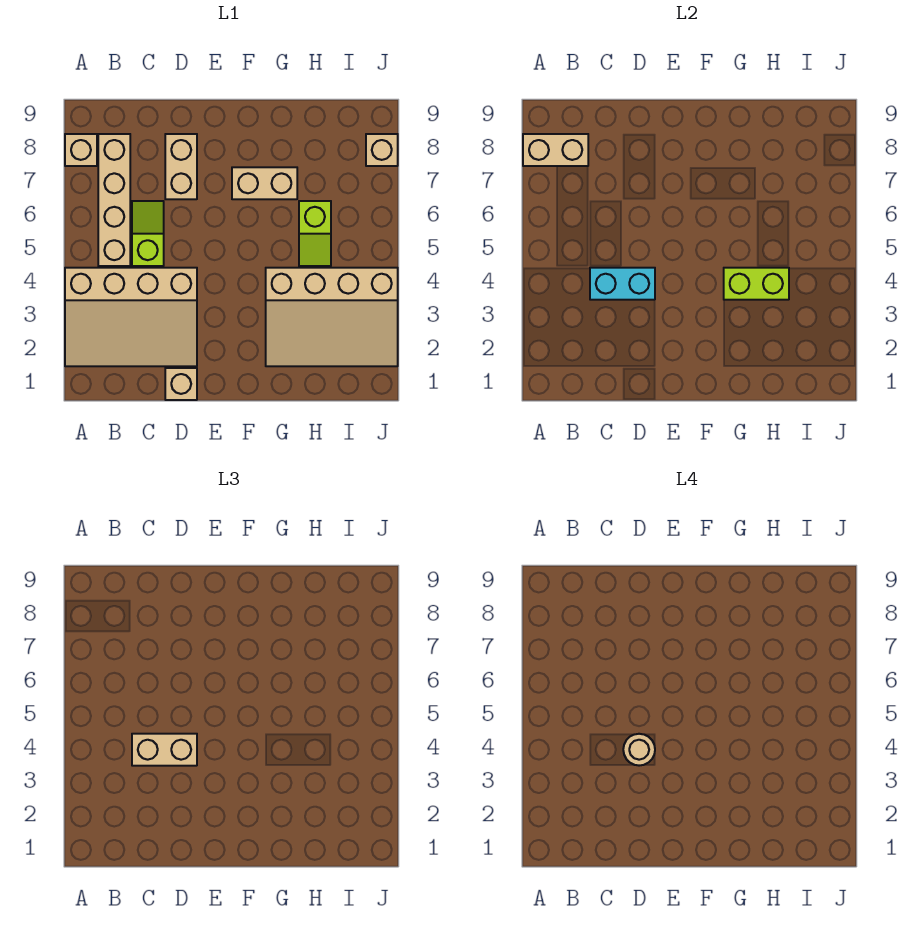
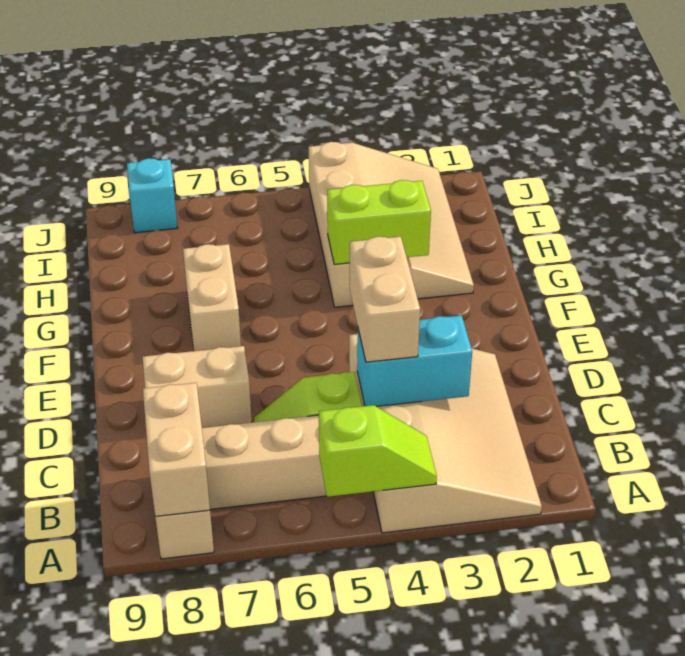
cyan 1x2 brick [590,268,655,300] -> cyan 1x2 brick turned to [357,315,472,406]
tan 1x1 brick [165,368,197,400] -> none
tan 1x1 round brick [623,734,655,766] -> none
lime 1x2 brick [724,268,789,300] -> lime 1x2 brick turned to [327,180,431,264]
lime 1x2 slope [299,201,331,266] -> lime 1x2 slope moved to [319,405,437,497]
tan 1x1 brick [366,134,398,166] -> cyan 1x1 brick [127,158,178,232]

